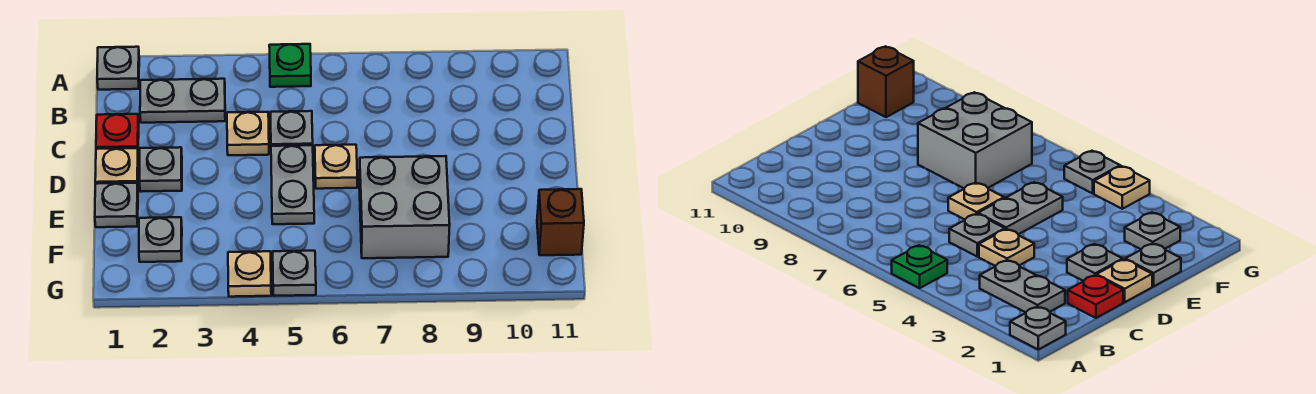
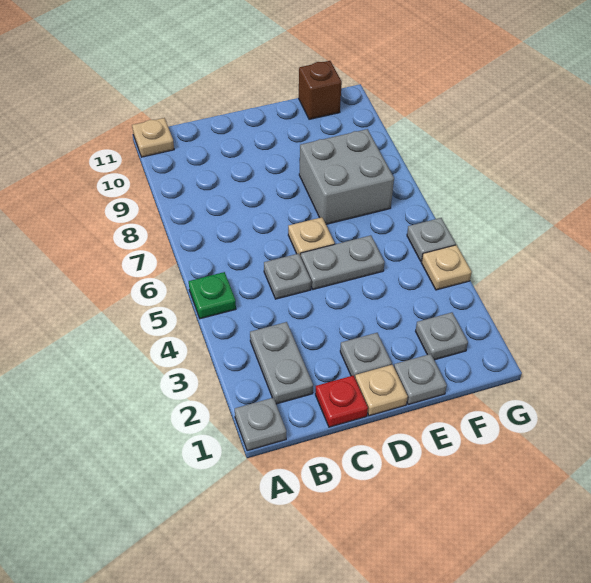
tan 1x1 plate [227,112,269,155] -> tan 1x1 plate moved to [132,118,174,157]

